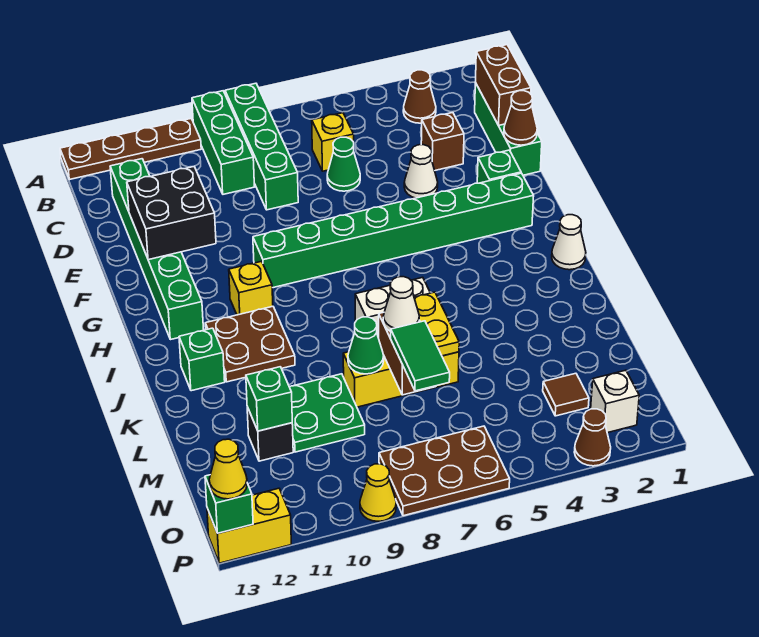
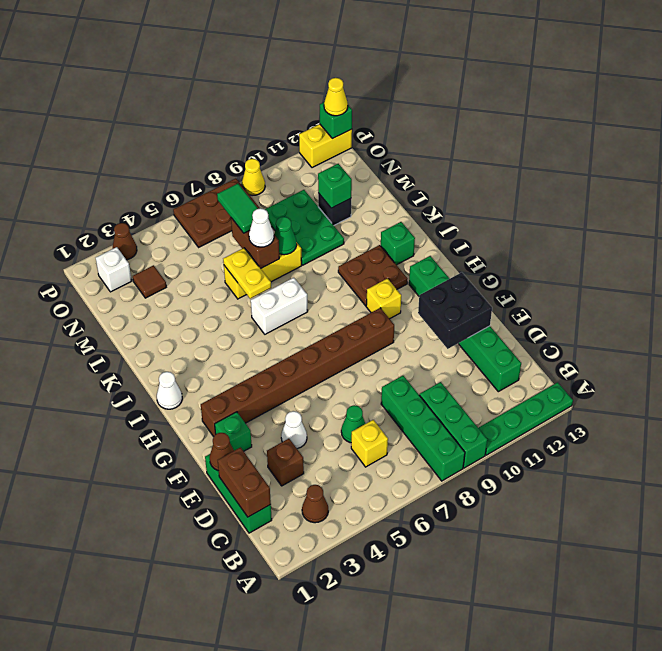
brown 1x4 plate [60,119,201,180] -> green 1x4 plate [479,382,573,455]
green 1x8 brick [253,173,534,288] -> brown 1x8 brick [201,308,394,437]
green 2x2 plate [290,374,365,452] -> green 2x3 plate [265,190,344,265]

